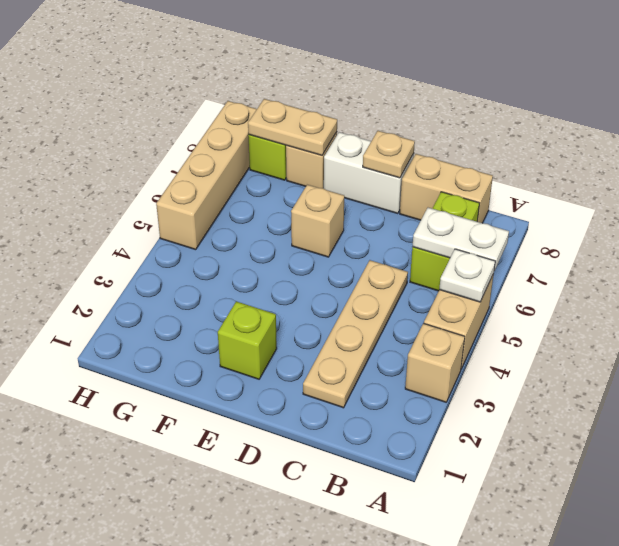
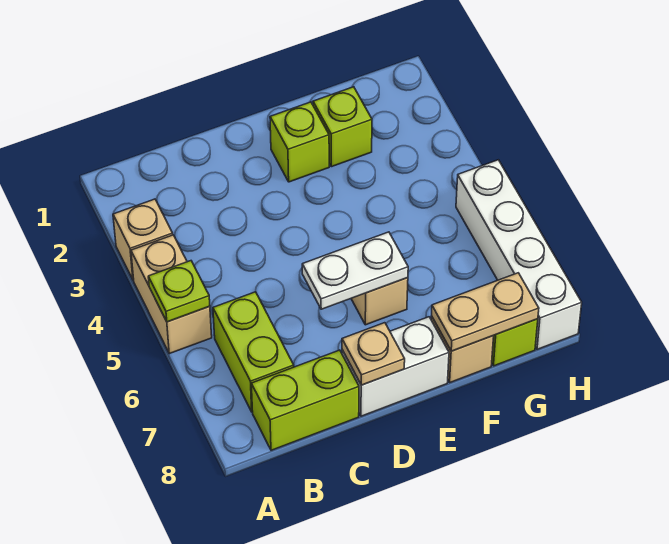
white 1x1 plate [439,249,495,302] -> lime 1x1 plate [148,261,210,322]
white 1x2 plate [413,208,509,271] -> white 1x2 plate moved to [302,232,408,309]
tan 1x2 brick [400,154,493,223] -> lime 1x2 brick [251,350,359,450]
tan 1x4 plate [303,260,408,408] -> none
none -> lime 1x1 brick [313,87,372,167]
tan 1x4 brick [156,101,257,250] -> white 1x4 brick [456,160,582,349]

